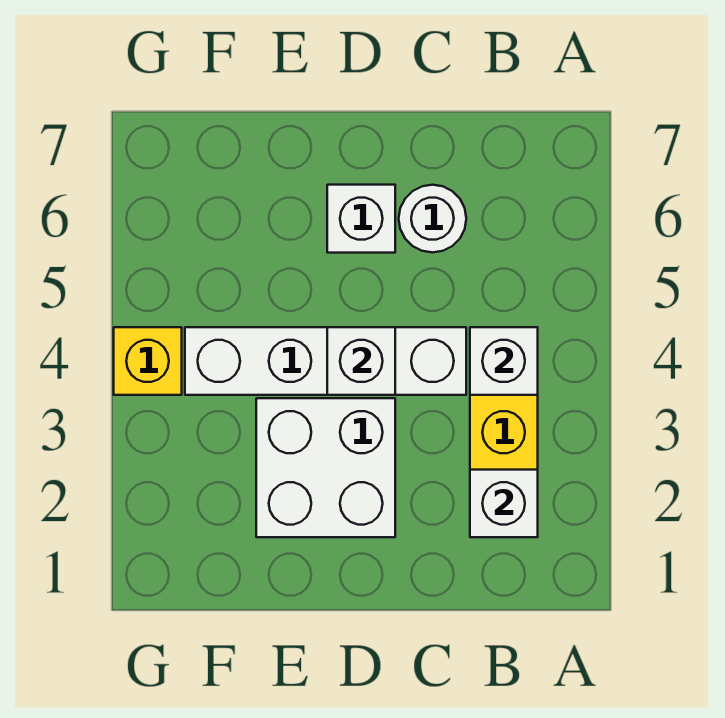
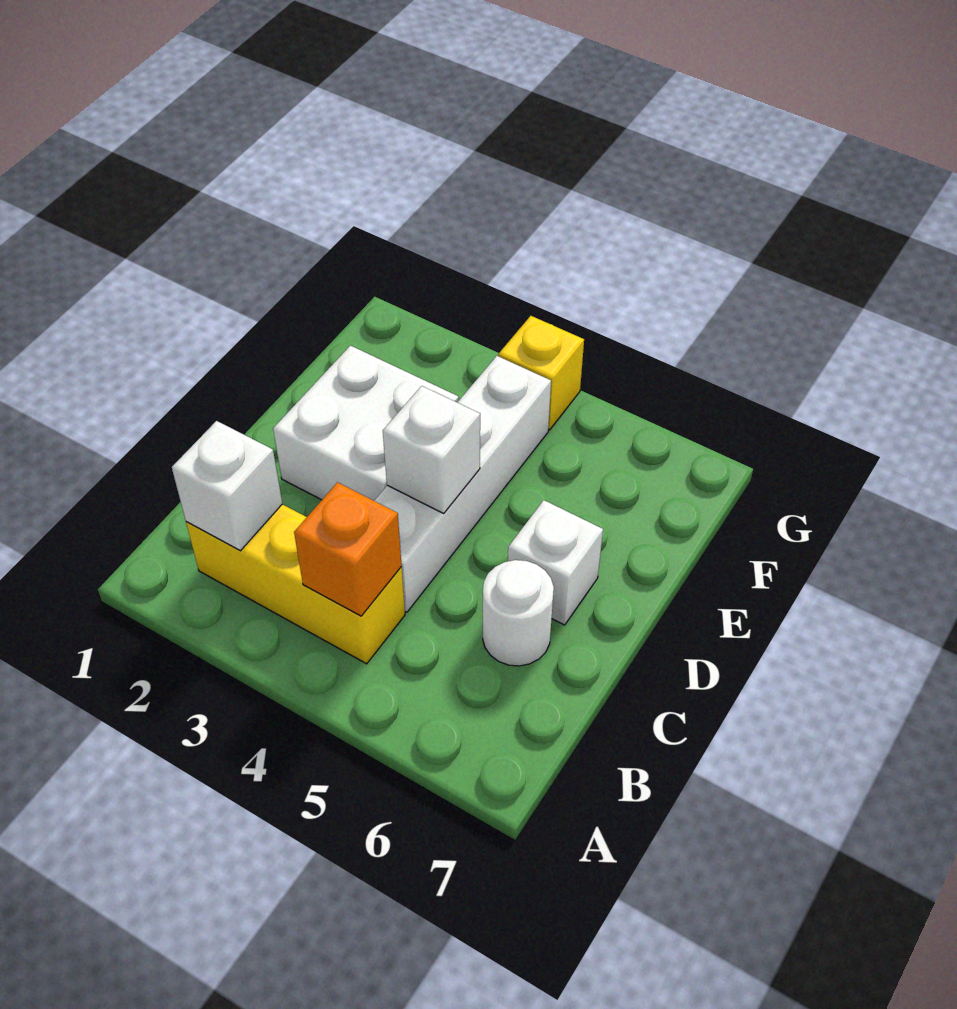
white 1x1 brick [470,327,538,395] -> orange 1x1 brick [294,482,402,616]

